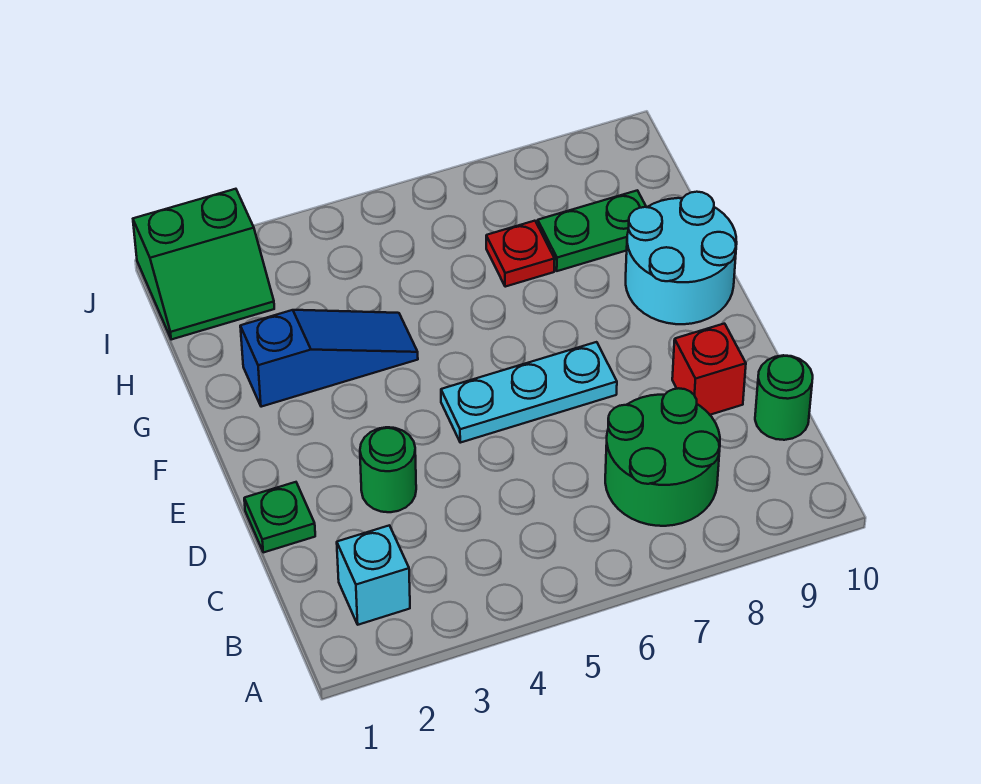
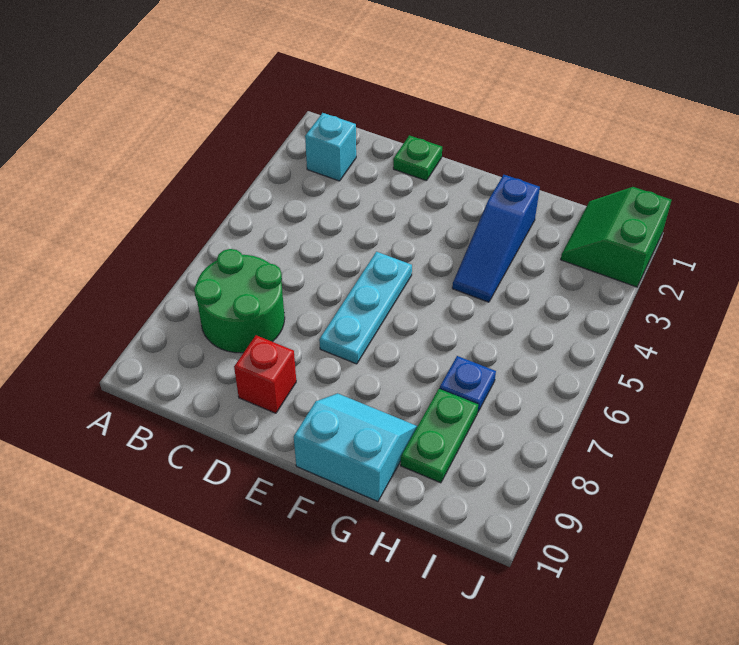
green 1x1 round brick [755,355,813,440] -> none
green 1x1 round brick [360,427,416,512] -> none
cyan 2x2 round brick [626,192,737,324] -> cyan 2x2 slope [294,393,417,502]
red 1x1 plate [486,221,555,287] -> blue 1x1 plate [439,356,496,411]

